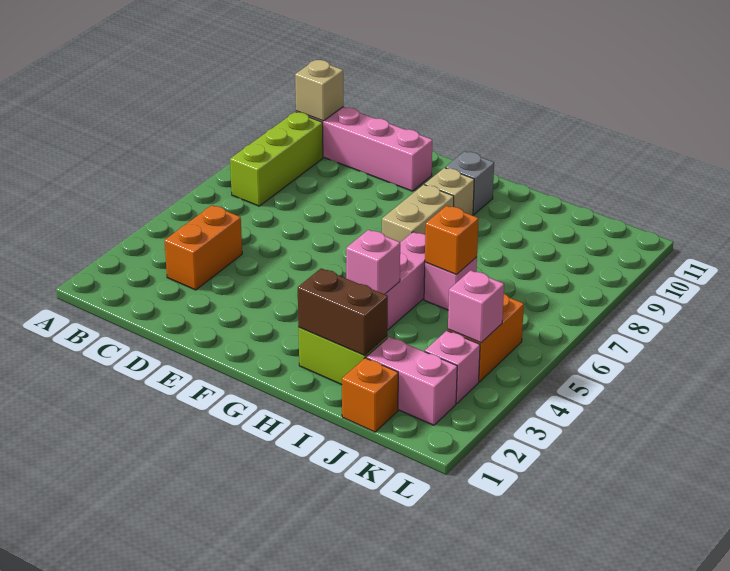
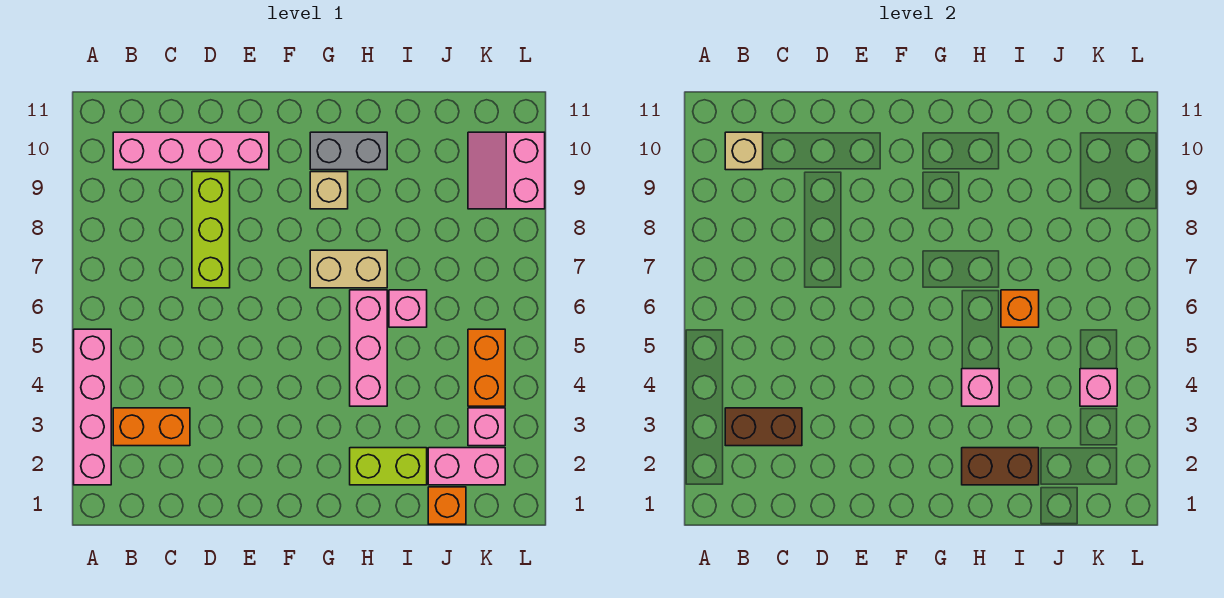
none -> pink 1x4 brick [74,329,111,485]
none -> brown 1x2 brick [725,408,802,446]
lime 1x3 brick [230,112,323,206] -> lime 1x3 brick moved to [192,172,230,288]
orange 1x2 brick [165,205,242,290] -> orange 1x2 brick turned to [113,408,190,446]
tan 1x2 brick [382,185,454,242] -> tan 1x2 brick turned to [310,250,387,288]
grey 1x1 brick [445,151,494,215] -> grey 1x2 brick [310,132,387,170]
none -> pink 2x2 slope [468,132,545,209]

